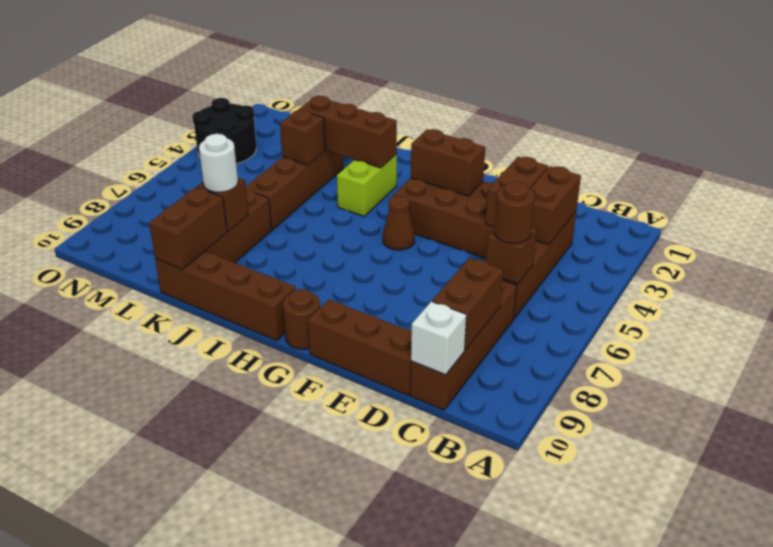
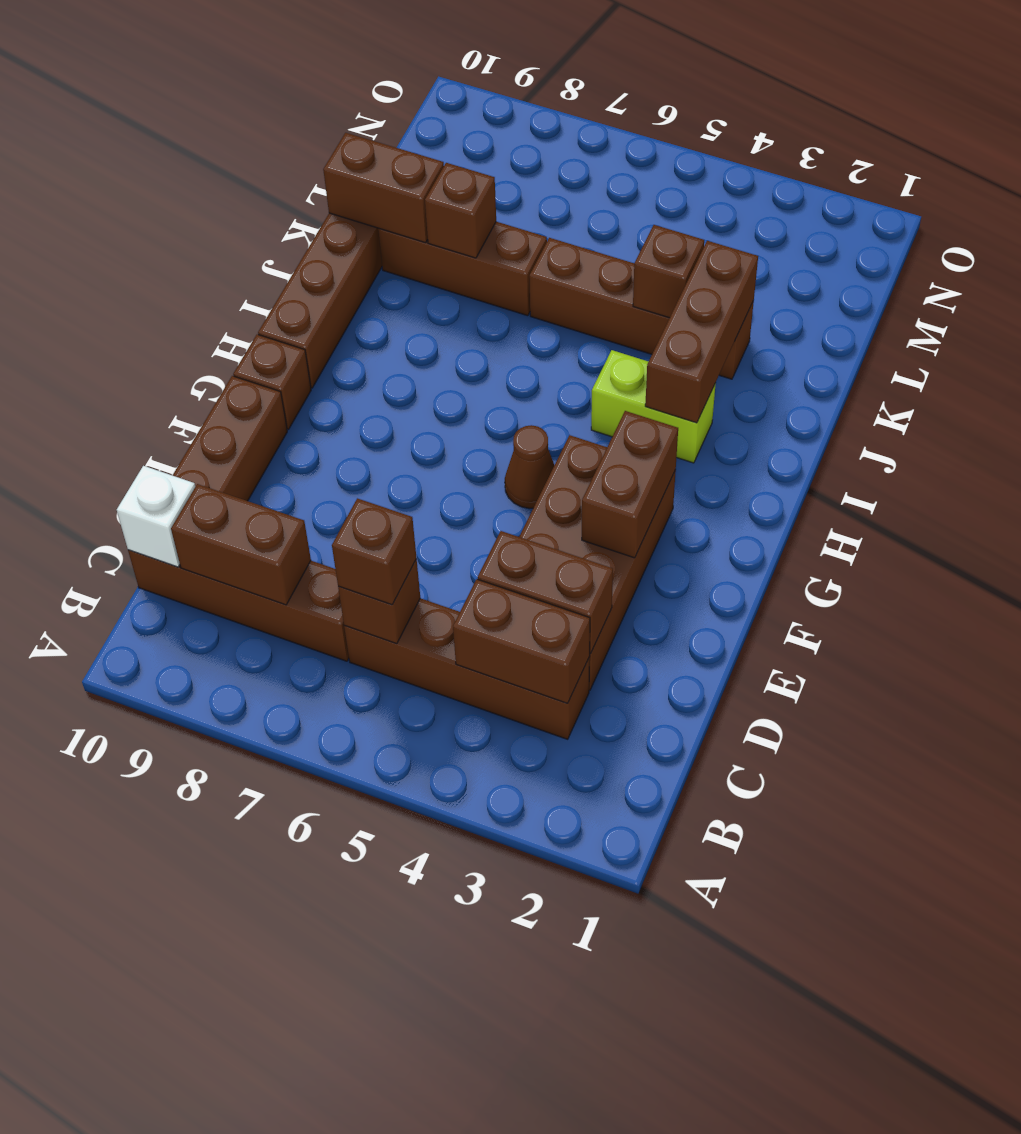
brown 1x1 round brick [494,181,534,243] -> brown 1x1 brick [332,498,416,605]
brown 1x1 round brick [283,289,320,349] -> brown 1x1 brick [233,334,311,430]
white 1x1 round brick [199,134,238,192] -> none
black 2x2 round brick [192,98,256,164] -> none

